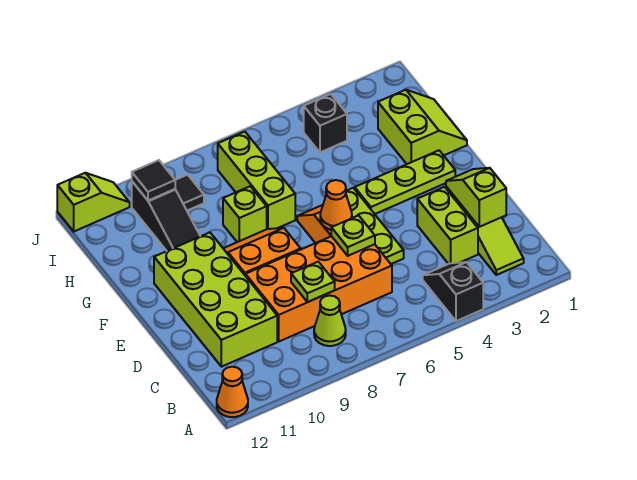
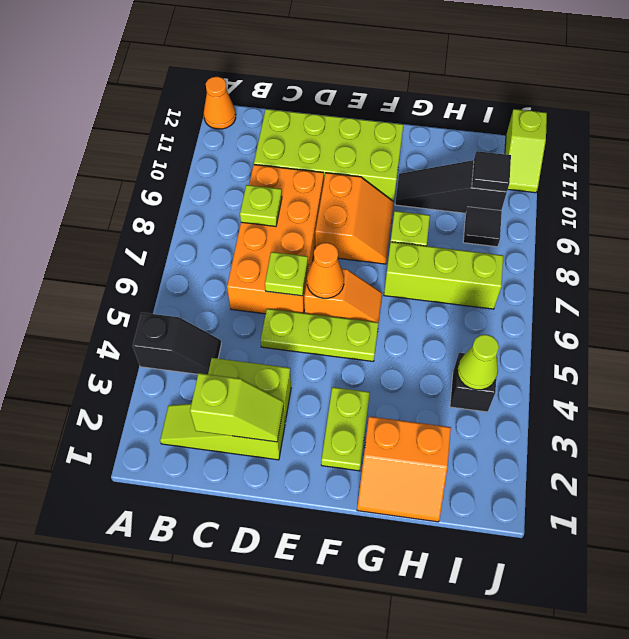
lime 1x1 cone [314,295,346,346] -> lime 1x1 cone moved to [457,335,499,390]
lime 1x3 plate [355,150,455,214] -> lime 1x2 plate [321,387,370,471]
lime 2x2 slope [378,90,467,164] -> orange 2x2 slope [357,416,451,522]

